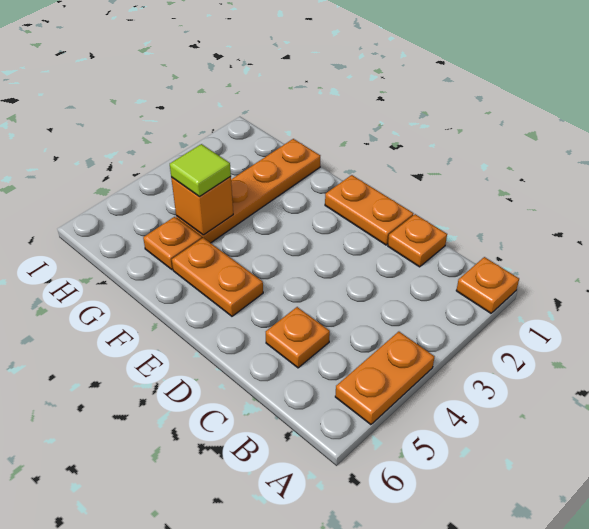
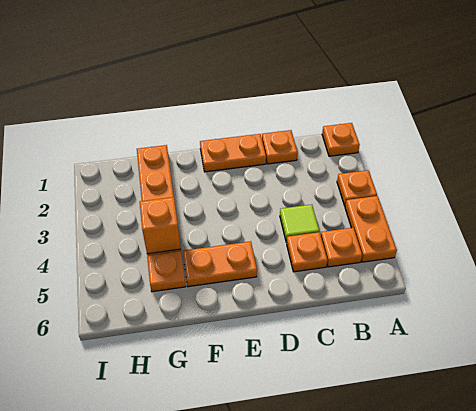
none -> orange 1x1 plate [337,170,377,206]
none -> orange 1x1 plate [321,228,362,267]
lime 1x1 tile [170,144,231,196] -> lime 1x1 tile moved to [280,205,319,242]

